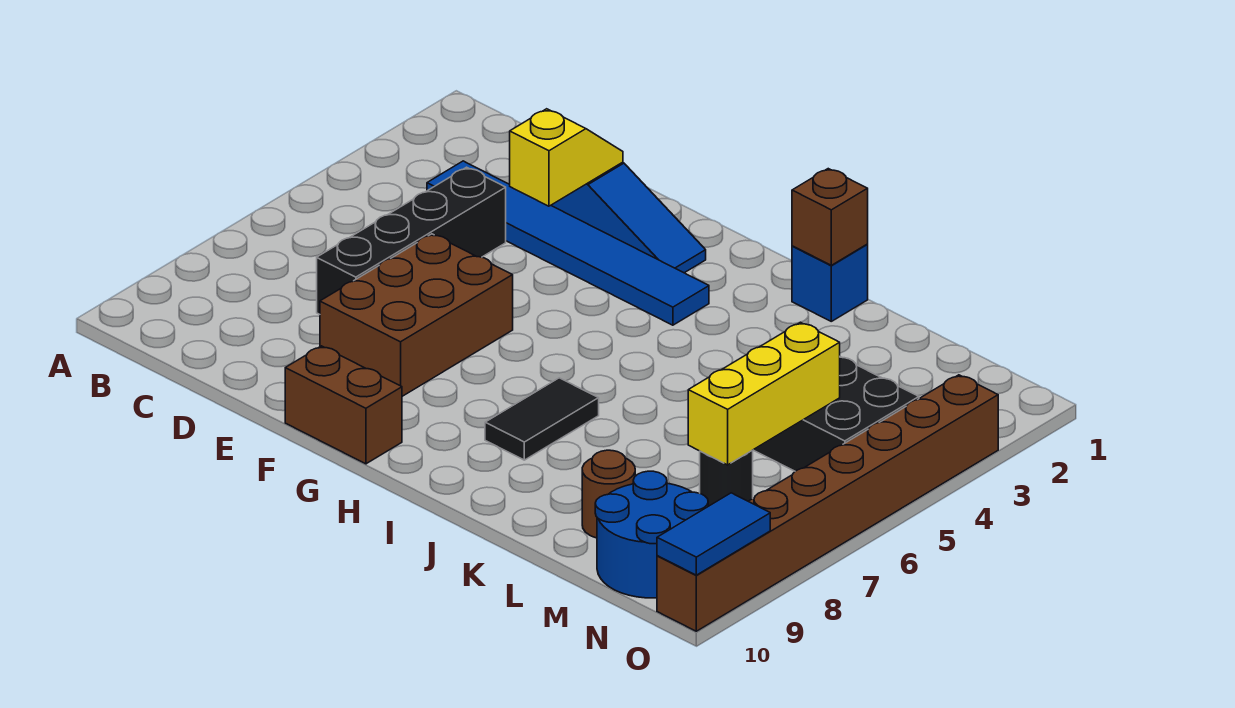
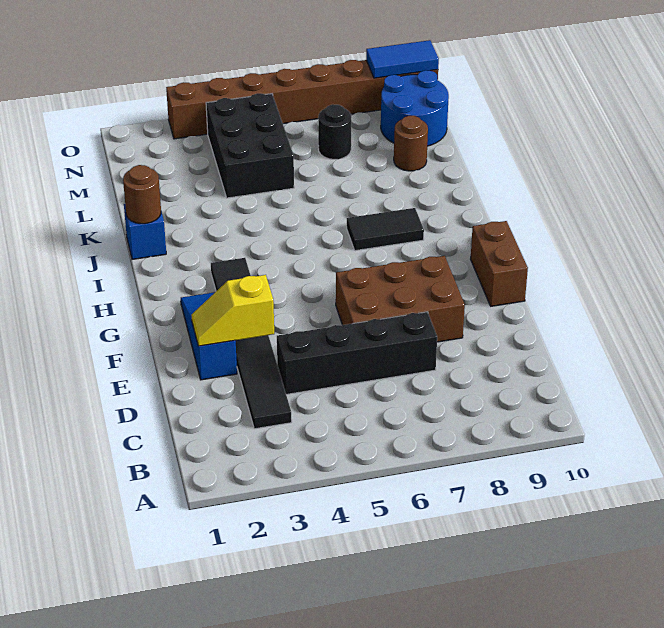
blue 1x6 tile [427,161,709,325] -> black 1x6 tile [211,258,292,429]
brown 1x1 brick [792,169,868,265] -> brown 1x1 round brick [123,165,161,224]
yellow 1x3 brick [688,322,840,465] -> none

